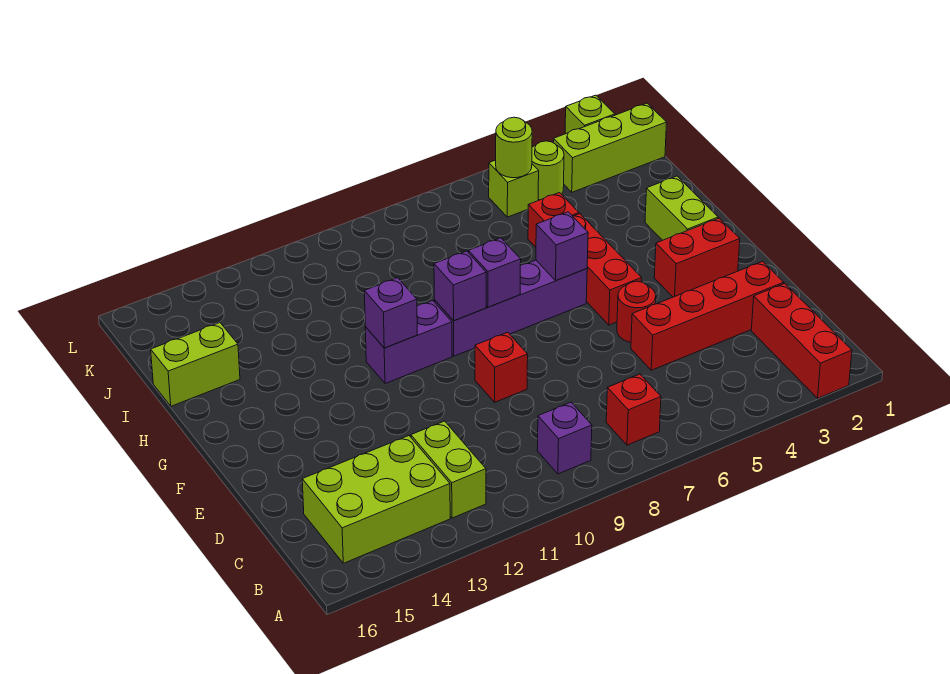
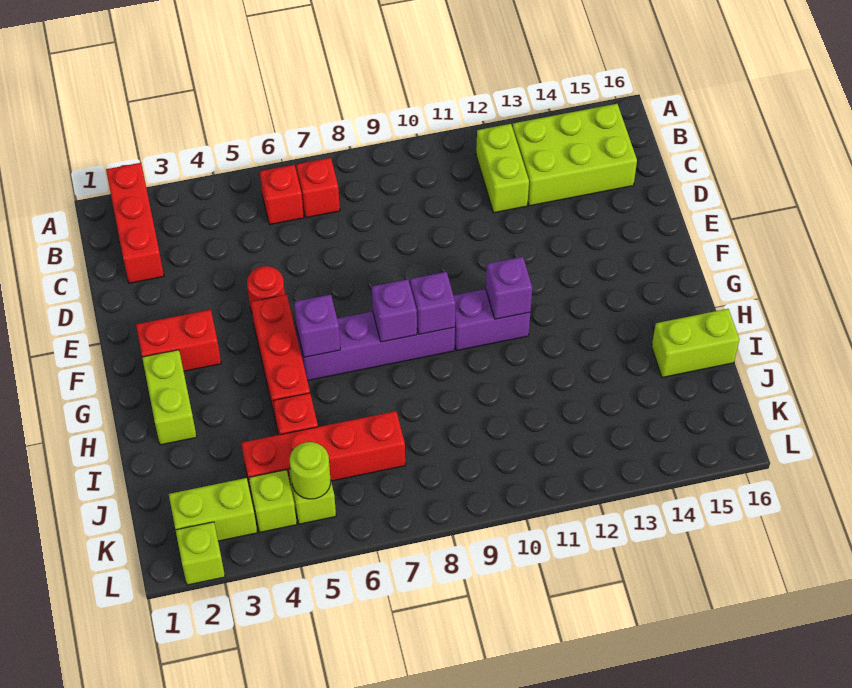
purple 1x1 brick [537,402,592,474] -> none
red 1x4 brick [631,261,784,370] -> red 1x4 brick moved to [241,411,405,492]
red 1x1 brick [475,332,528,402] -> red 1x1 brick moved to [260,165,304,225]
lime 1x3 brick [553,103,667,192] -> lime 1x2 brick [169,478,257,541]
lime 1x1 round brick [532,141,564,200] -> lime 1x1 brick [249,470,297,532]

